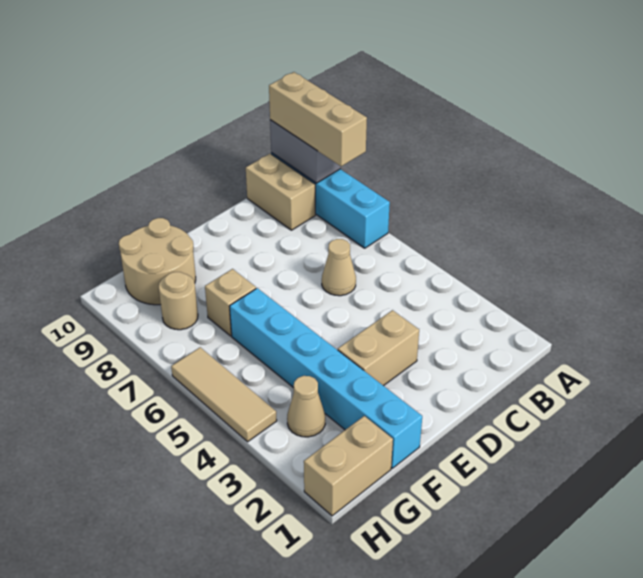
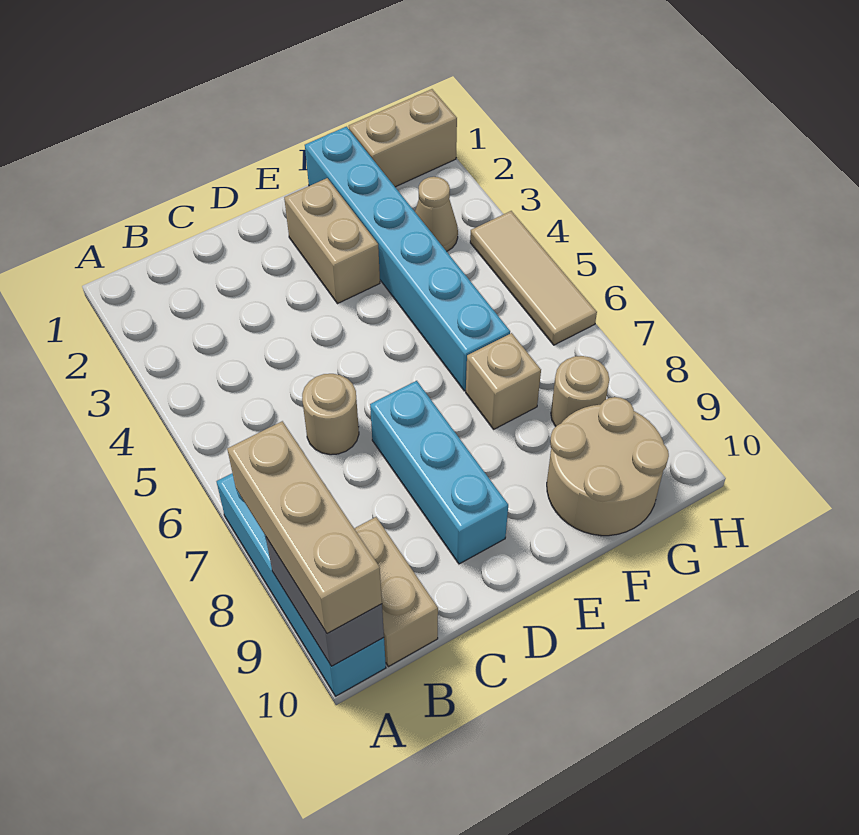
tan 1x1 cone [322,239,356,296] -> tan 1x1 round brick [302,374,359,455]
tan 1x2 brick [338,310,419,386] -> tan 1x2 brick turned to [284,178,380,304]
none -> cyan 1x3 brick [370,381,508,564]

